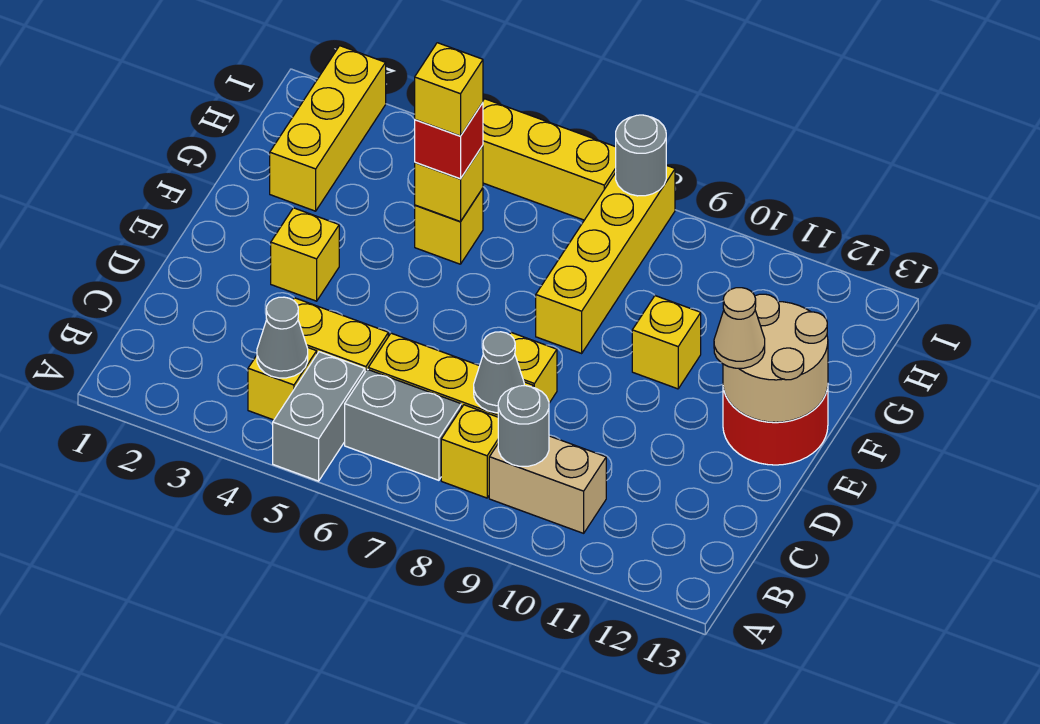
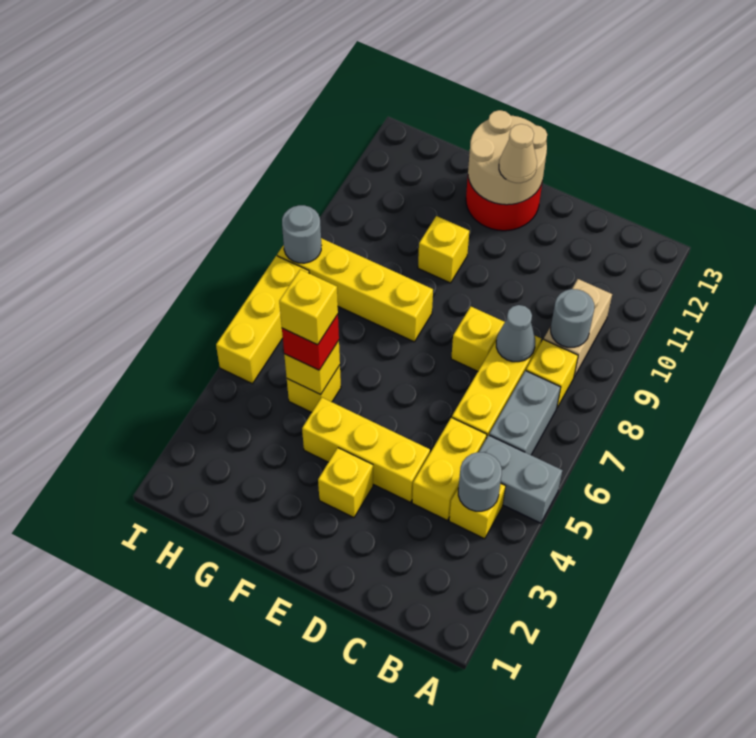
grey 1x1 cone [257,297,308,378] -> grey 1x1 round brick [458,452,502,511]
yellow 1x3 brick [270,46,386,211] -> yellow 1x3 brick moved to [302,398,430,502]

